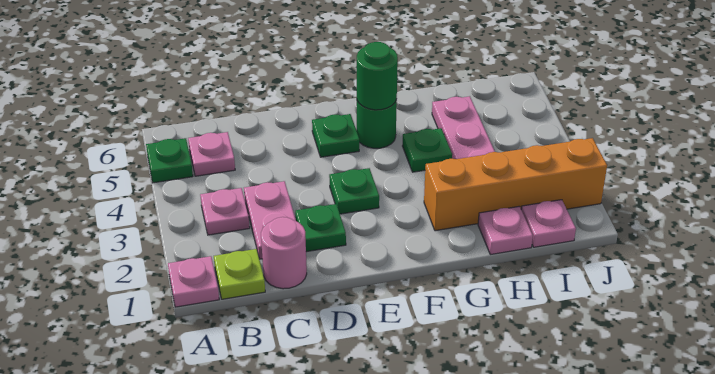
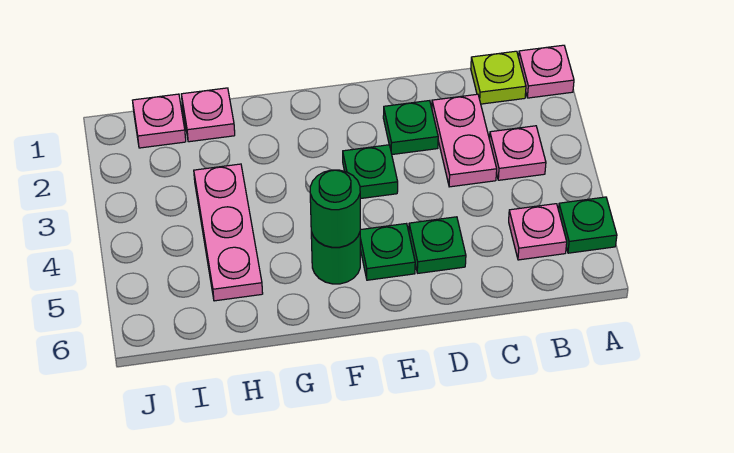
pink 1x1 round brick [261,217,307,289] -> none
orange 1x4 brick [424,138,607,231] -> none
green 1x1 plate [403,128,452,172] -> green 1x1 plate moved to [409,217,466,273]

